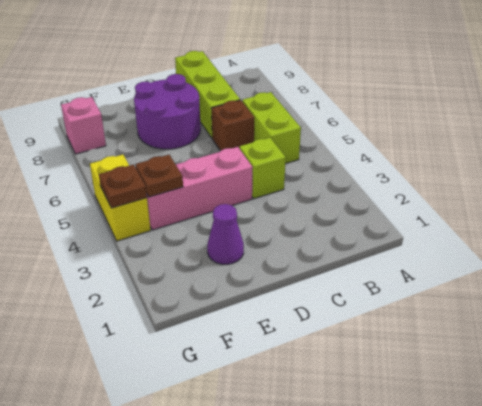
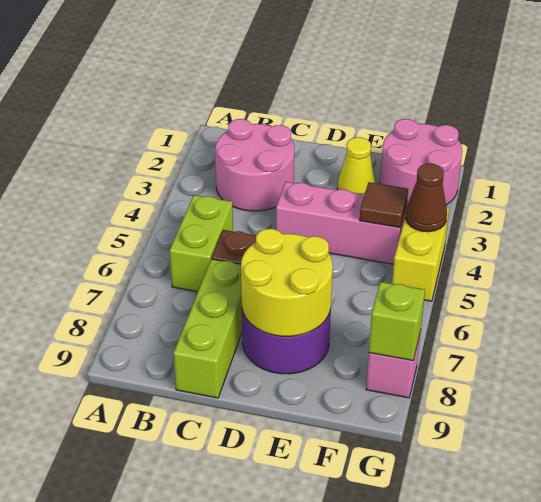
none -> pink 2x2 round brick [215,119,294,211]
lime 1x1 brick [240,138,286,199] -> lime 1x1 brick moved to [369,282,425,361]
none -> yellow 2x2 round brick [241,229,333,336]
purple 1x1 cone [207,204,244,264] -> yellow 1x1 cone [338,137,376,194]
none -> pink 2x2 round brick [380,119,462,205]
brown 1x1 plate [136,155,183,197] -> brown 1x1 tile [360,182,408,227]
brown 1x1 plate [99,165,147,208] -> brown 1x1 cone [406,164,447,232]

